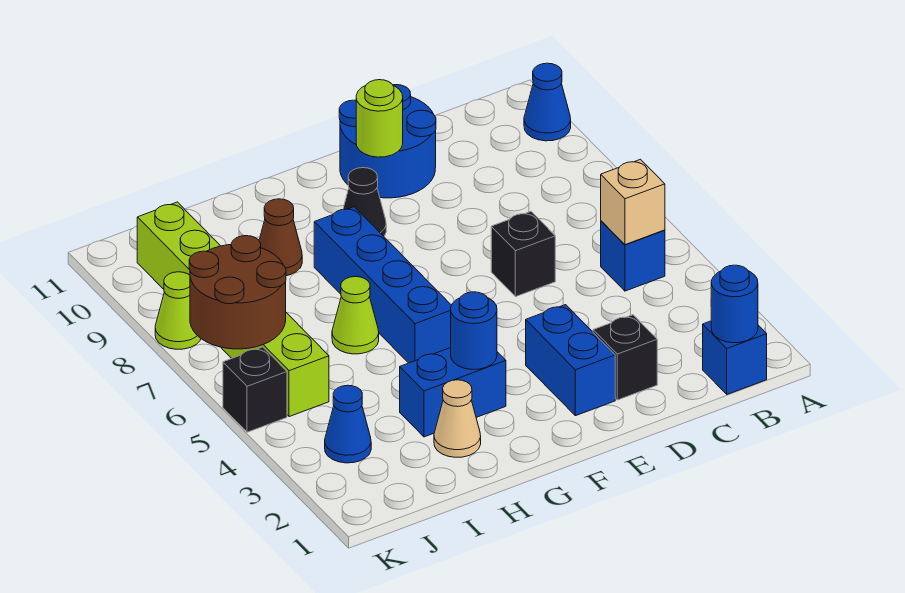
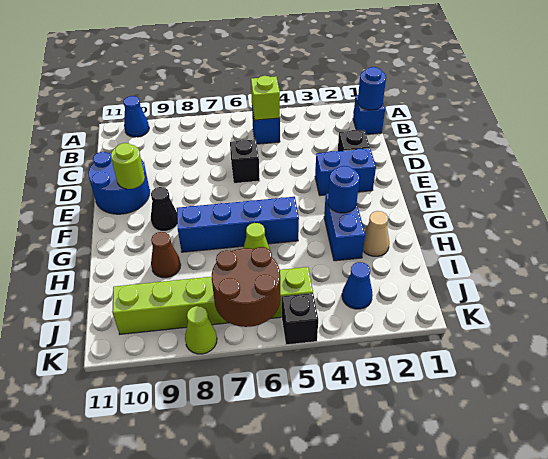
tan 1x1 brick [601,159,665,245] -> lime 1x1 brick [251,76,280,120]

